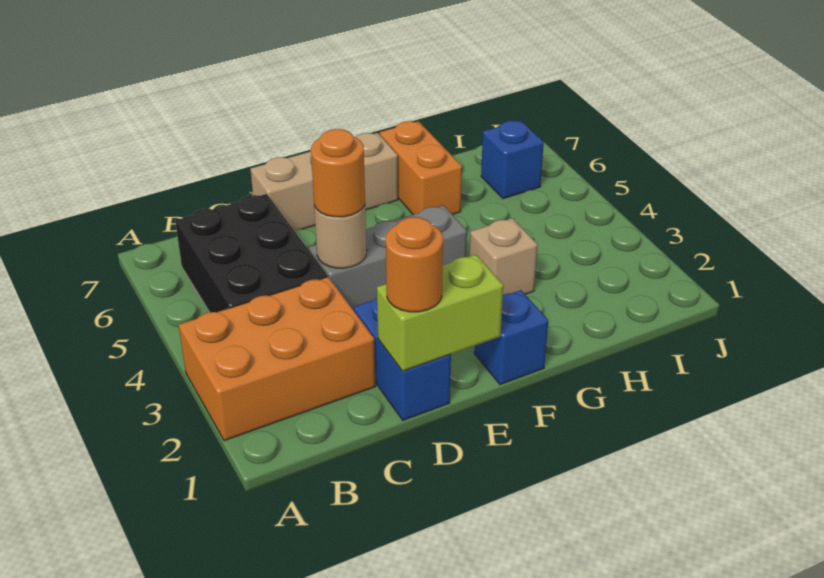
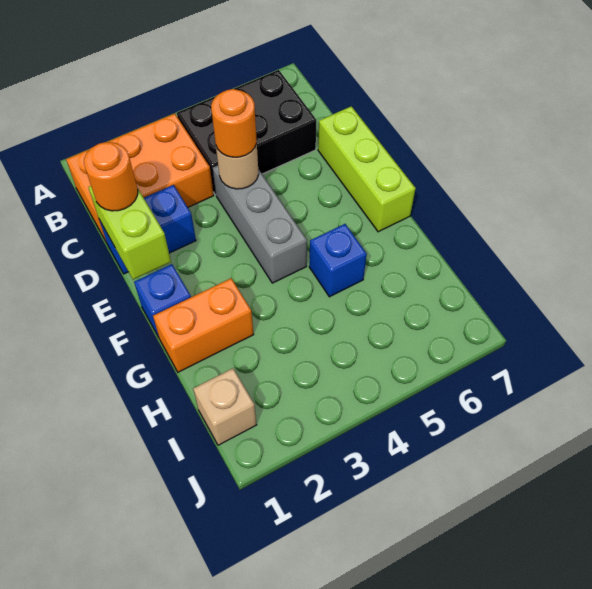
orange 2x3 brick [179,277,376,441] -> orange 2x3 brick turned to [66,114,214,243]
tan 1x3 brick [250,133,398,231] -> lime 1x3 brick [318,106,416,232]
tan 1x1 brick [470,218,538,295] -> tan 1x1 brick moved to [193,368,256,445]
orange 1x2 brick [380,121,462,215] -> orange 1x2 brick moved to [153,278,254,372]
blue 1x1 brick [481,120,544,199] -> blue 1x1 brick moved to [309,224,367,297]

